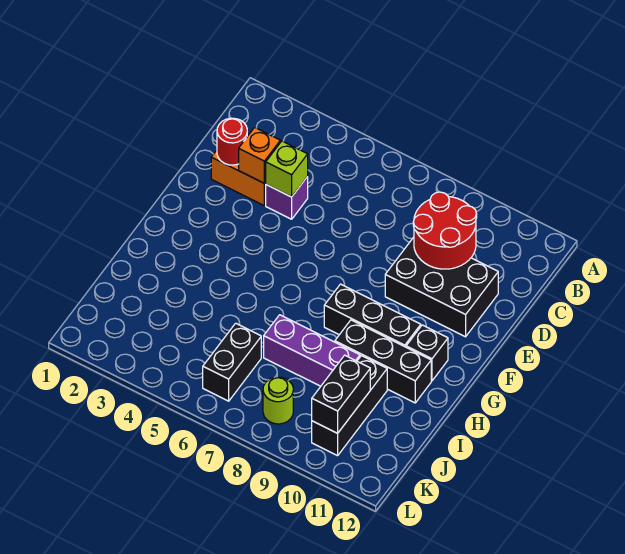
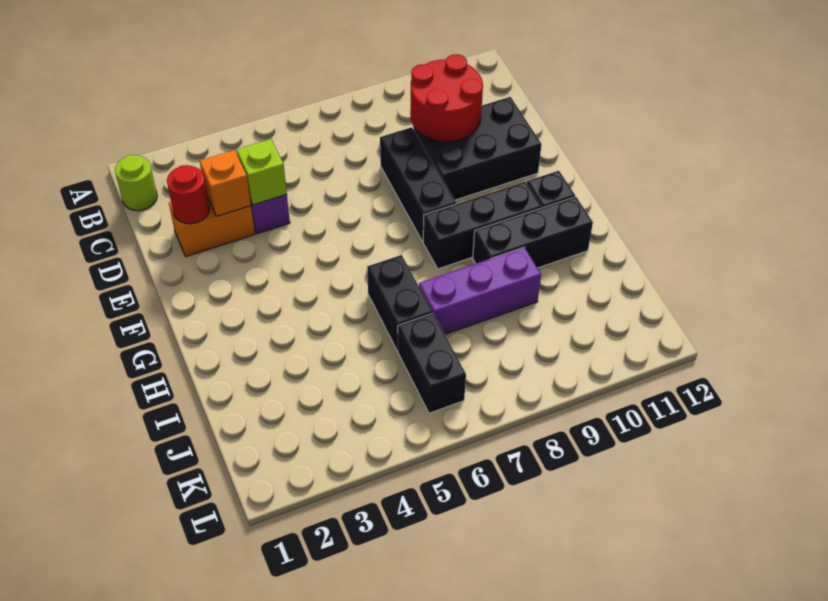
black 1x3 brick [312,356,387,456] -> black 1x3 brick moved to [380,127,456,242]
black 1x2 brick [312,355,370,433] -> black 1x2 brick moved to [367,255,432,351]
lime 1x1 round brick [263,377,293,424] -> lime 1x1 round brick moved to [115,155,157,211]

